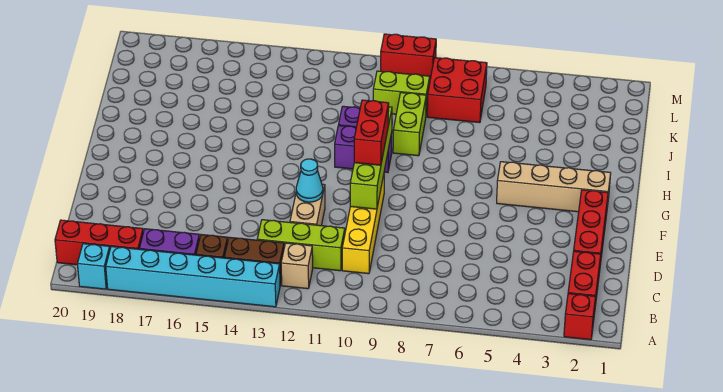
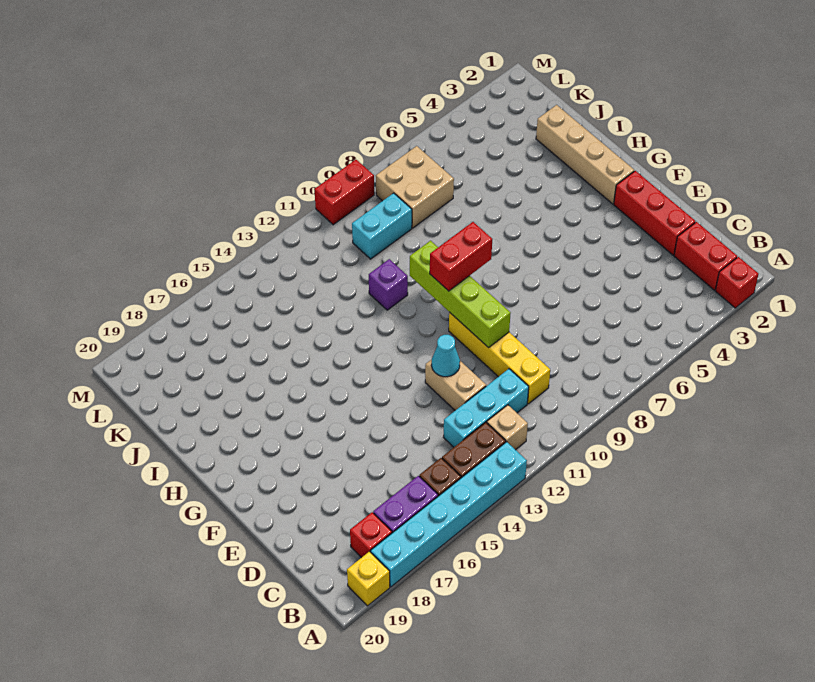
cyan 1x1 brick [77,244,110,289] -> yellow 1x1 brick [347,551,390,606]
red 1x3 brick [55,220,143,265] -> red 1x1 brick [350,512,392,558]
lime 1x3 brick [257,220,345,271] -> cyan 1x3 brick [443,369,529,447]
red 1x2 brick [354,100,389,165] -> red 1x2 brick turned to [430,222,492,291]
tan 1x4 brick [497,162,611,212] -> tan 1x4 brick turned to [536,105,634,204]
purple 1x2 brick [335,126,392,172] -> none
lime 1x2 brick [393,93,426,156] -> none
red 2x2 brick [427,58,487,123] -> tan 2x2 brick [376,146,454,228]
lime 1x2 brick [373,71,430,114] -> cyan 1x2 brick [352,193,412,259]

